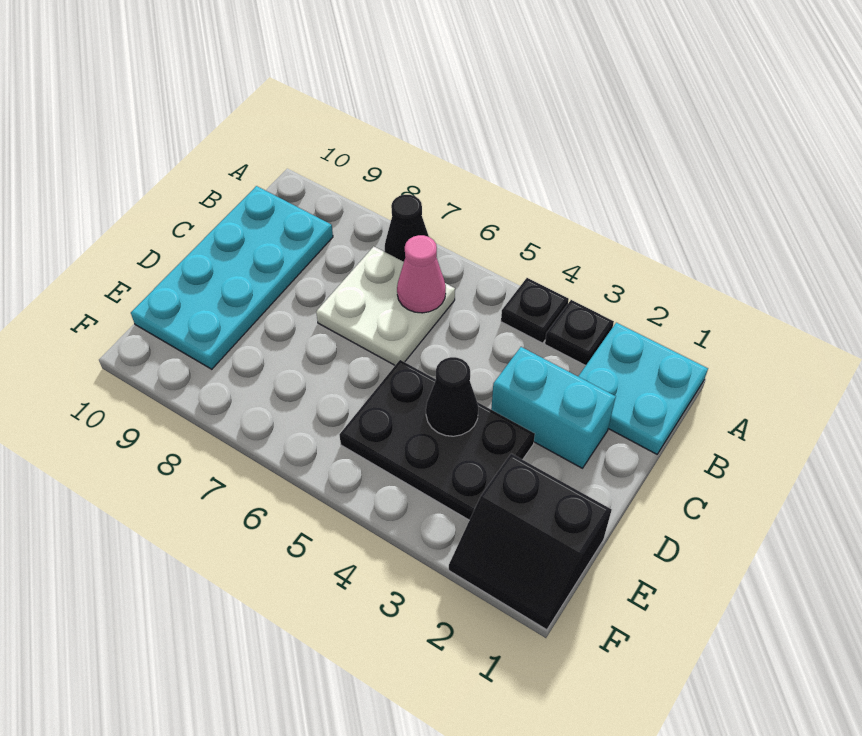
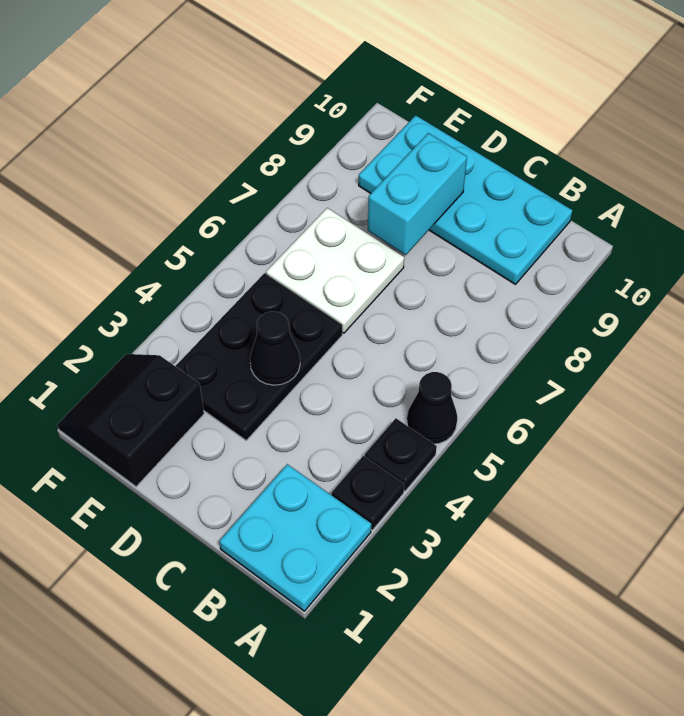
black 1x1 cone [385,195,429,262] -> black 1x1 cone moved to [407,372,457,444]
white 2x2 plate [316,247,455,365] -> white 2x2 plate moved to [266,208,404,333]
pink 1x1 cone [397,235,446,313] -> none
cyan 1x2 brick [491,347,616,468] -> cyan 1x2 brick moved to [368,133,467,255]

